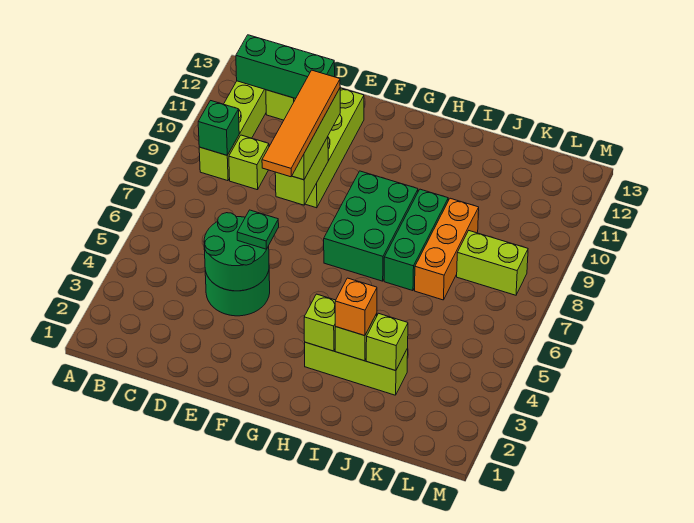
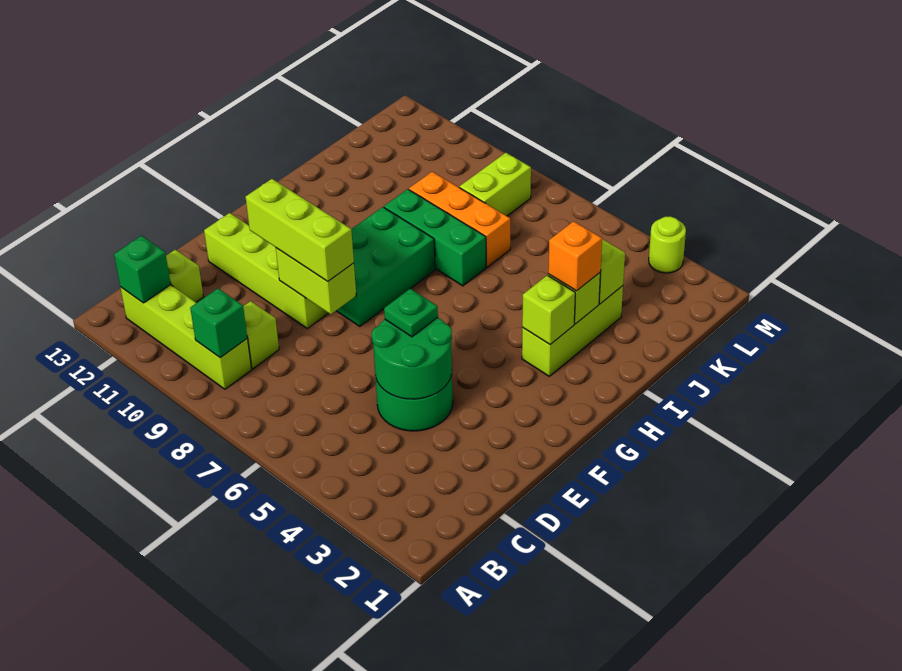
green 1x3 brick [236,35,335,98] -> green 1x1 brick [114,236,171,303]
orange 1x4 tile [262,70,340,177] -> none
green 2x3 brick [324,171,418,281] -> green 2x3 brick turned to [336,207,435,326]
none -> lime 1x1 round brick [649,216,686,273]

